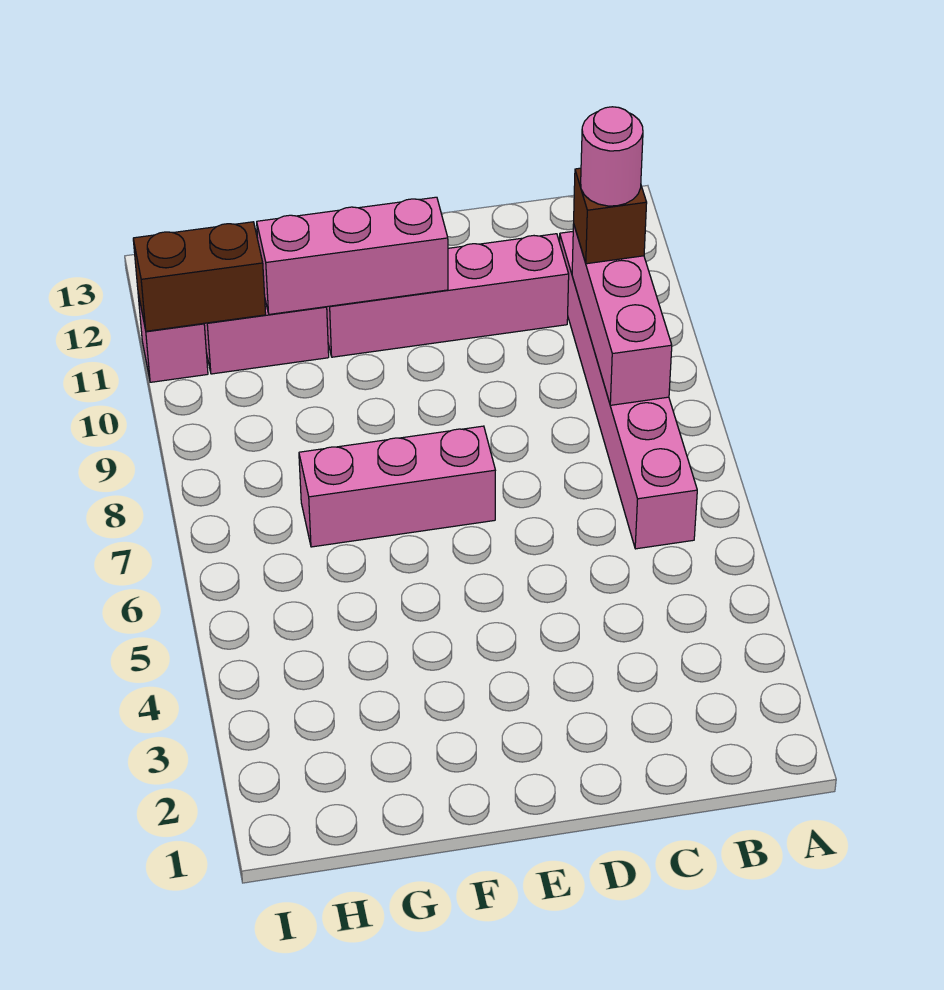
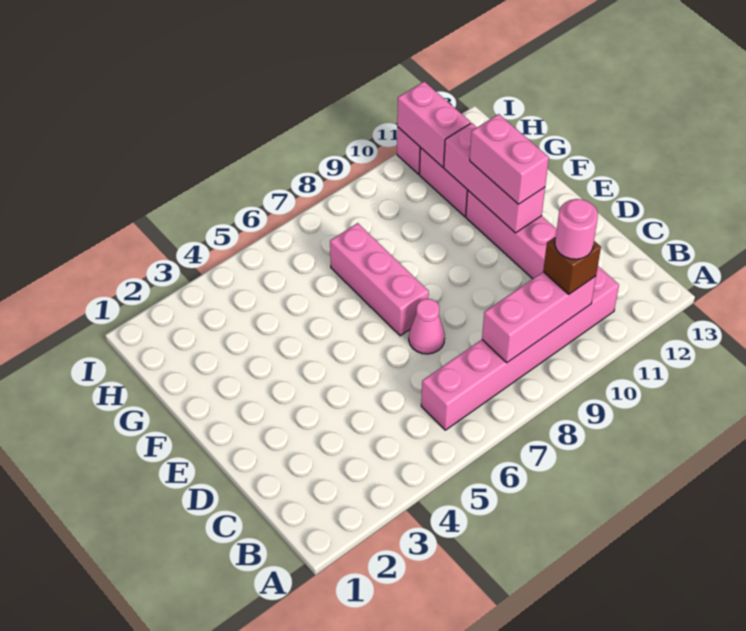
none -> pink 1x1 cone [409,299,445,354]
none -> pink 1x2 brick [470,114,549,204]
brown 1x2 brick [133,222,266,331] -> pink 1x2 brick [397,82,471,167]

